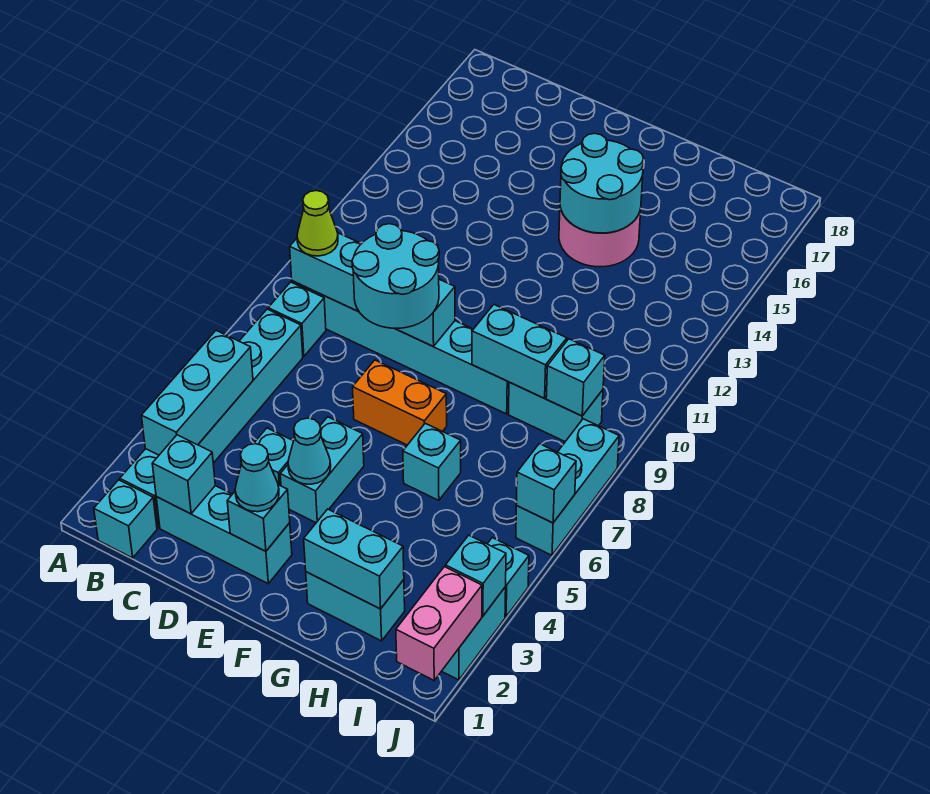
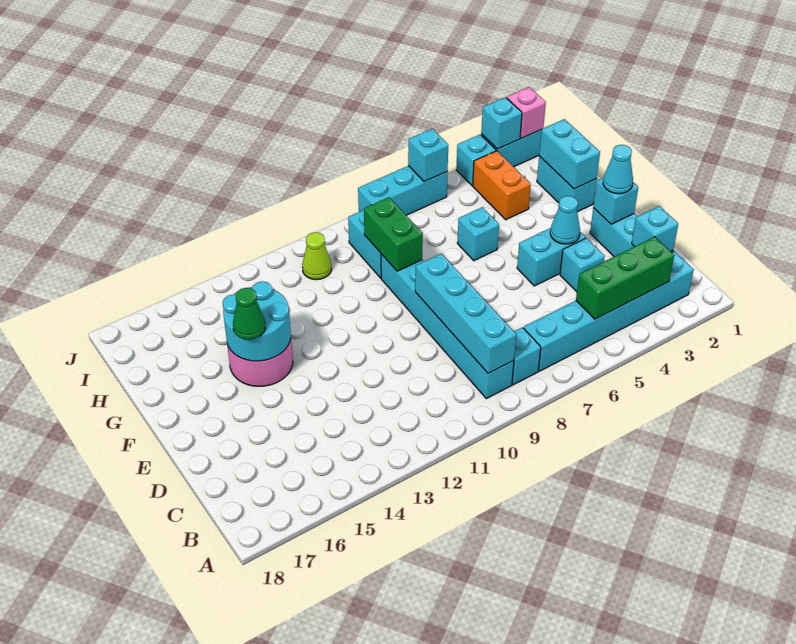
cyan 1x1 brick [94,480,157,558] -> none
cyan 1x3 brick [141,331,253,455] -> green 1x3 brick [576,237,674,319]
lime 1x1 cone [297,191,338,256] -> lime 1x1 cone moved to [302,232,332,280]
cyan 2x2 round brick [352,224,439,328] -> none
orange 1x2 brick [353,360,447,445] -> orange 1x2 brick moved to [473,151,531,220]
none -> green 1x1 cone [233,288,265,340]
cyan 1x2 brick [472,305,567,398] -> green 1x2 brick [364,197,423,271]
cyan 1x1 brick [546,339,605,416] -> none
pink 1x2 brick [396,567,482,680] -> pink 1x1 brick [507,87,546,138]

